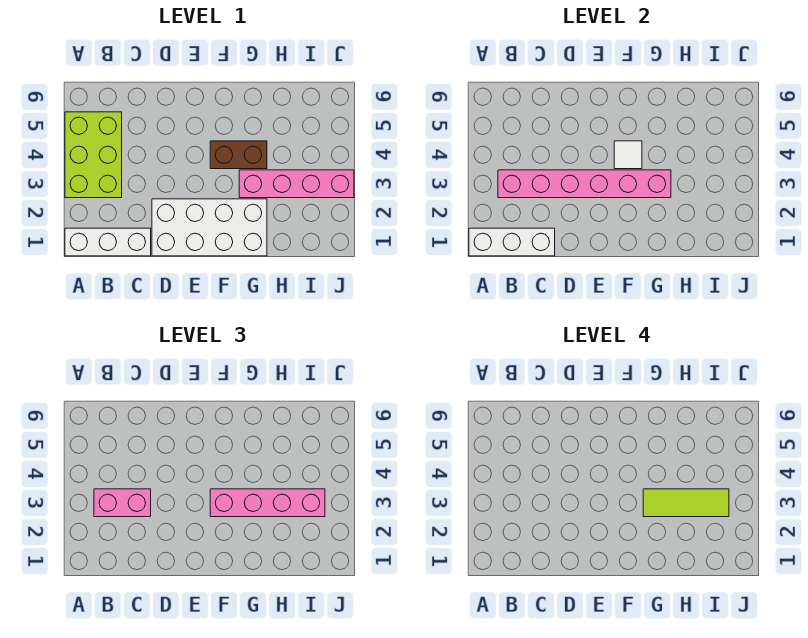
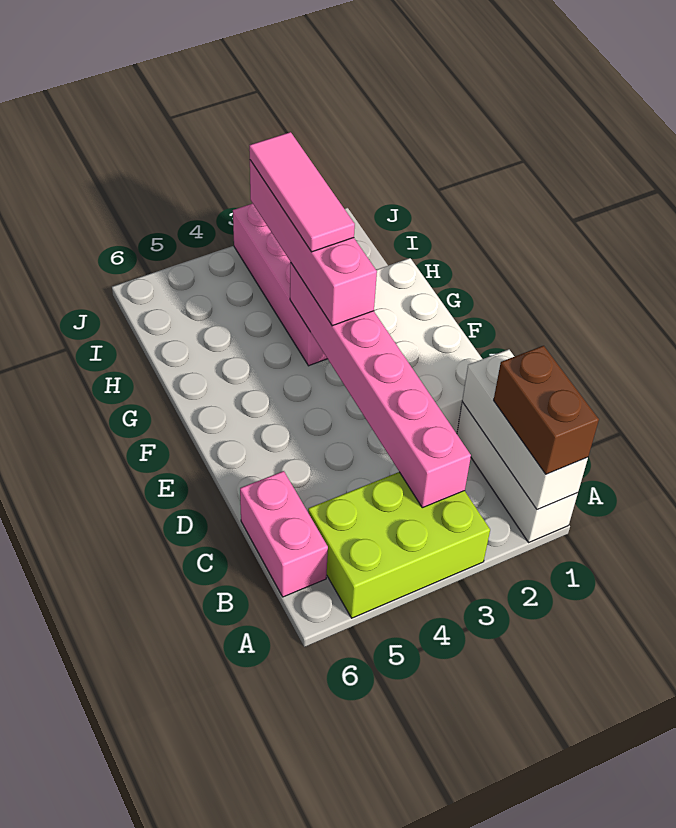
pink 1x2 brick [94,489,151,517] -> pink 1x2 brick moved to [240,471,328,597]
brown 1x2 brick [210,141,267,169] -> brown 1x2 brick moved to [493,346,599,474]
white 1x1 tile [614,141,642,169] -> none
lime 1x3 tile [643,489,729,517] -> pink 1x3 tile [249,132,355,252]

